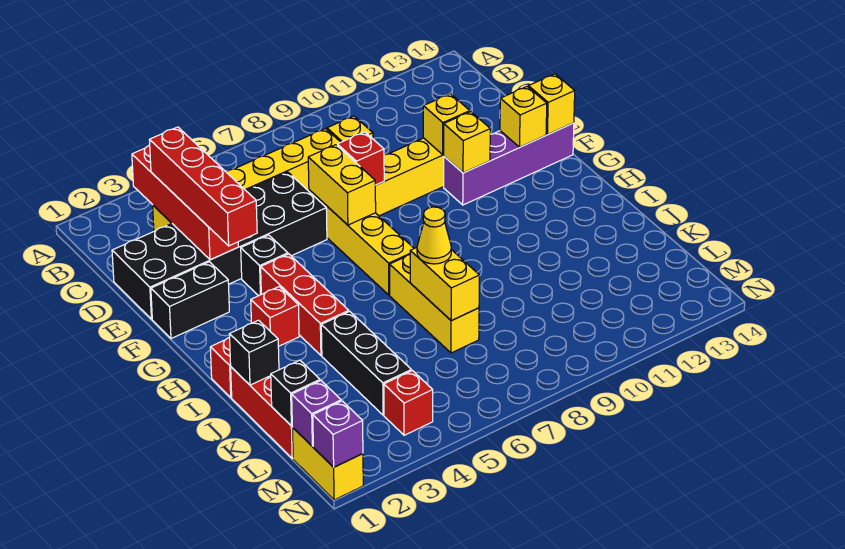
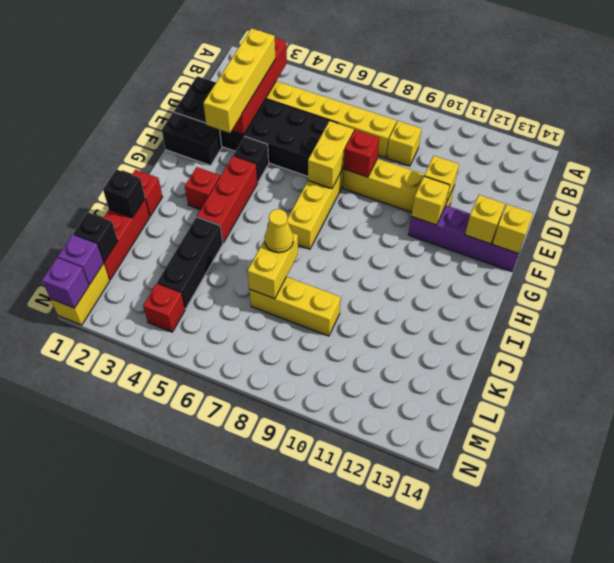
red 1x4 brick [150,127,257,246] -> yellow 1x4 brick [203,28,275,133]
yellow 1x3 brick [390,255,479,353] -> yellow 1x3 brick turned to [249,277,341,336]

